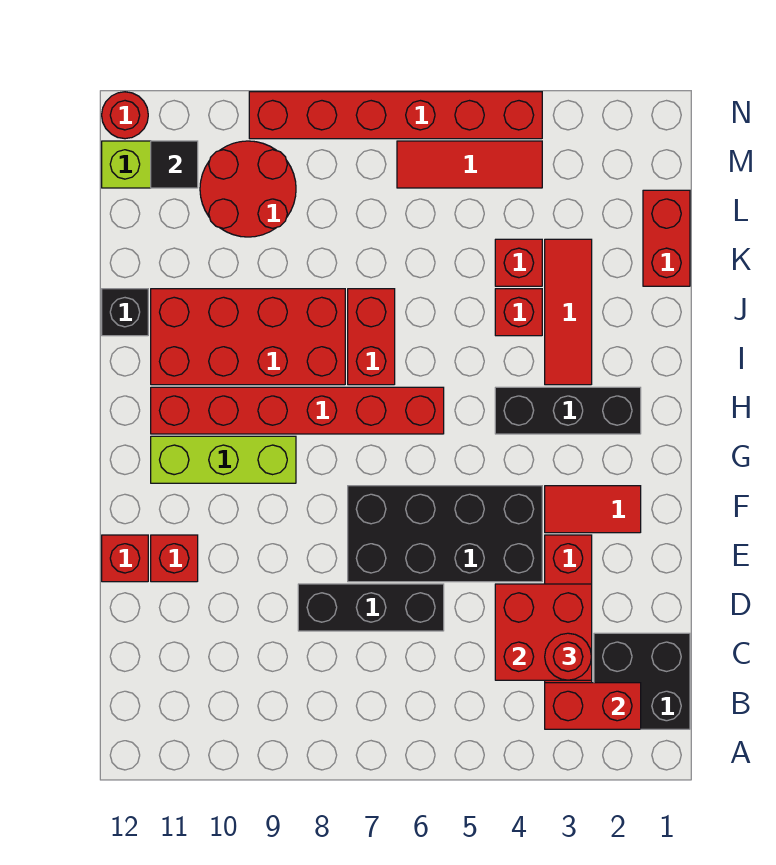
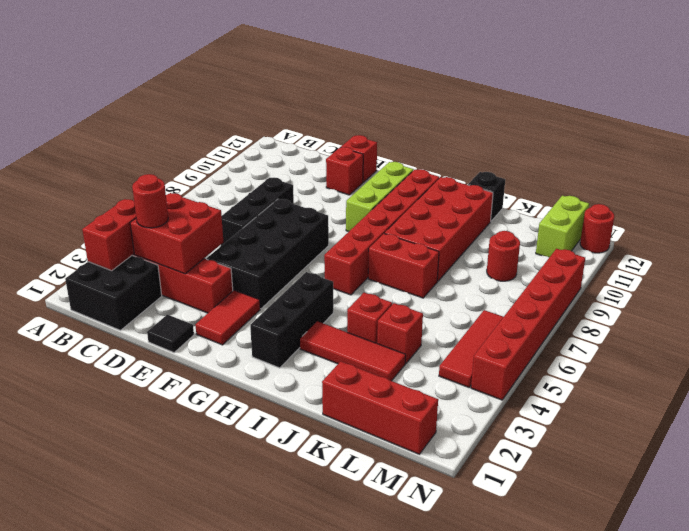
red 1x2 brick [643,190,690,286] -> red 1x3 brick [322,361,438,454]
red 2x2 round brick [200,141,296,237] -> red 1x1 round brick [487,231,520,281]
black 1x1 tile [151,141,198,188] -> black 1x1 tile moved to [147,315,194,353]

